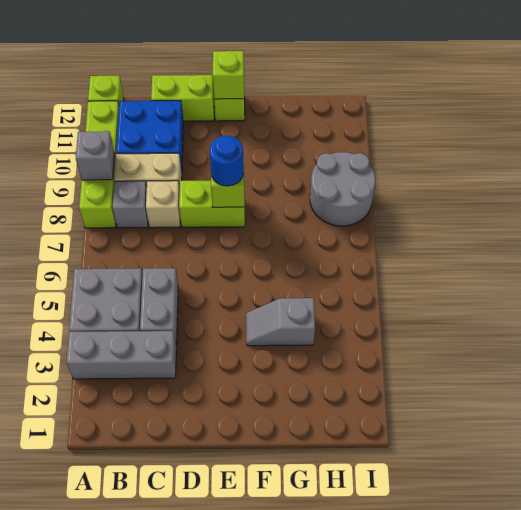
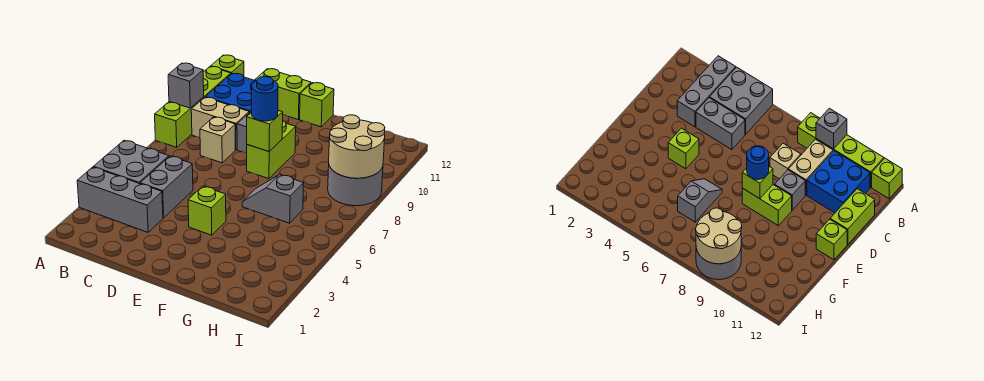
grey 1x1 brick [113,181,148,228] -> grey 1x1 brick moved to [237,112,251,153]
lime 1x2 brick [179,181,245,227] -> lime 1x2 brick turned to [247,121,296,179]
lime 1x1 brick [213,51,244,99] -> lime 1x1 brick moved to [188,186,226,235]
grey 1x2 slope [246,298,315,346] -> grey 1x2 slope moved to [242,174,303,223]
none -> tan 2x2 round brick [329,115,385,178]

